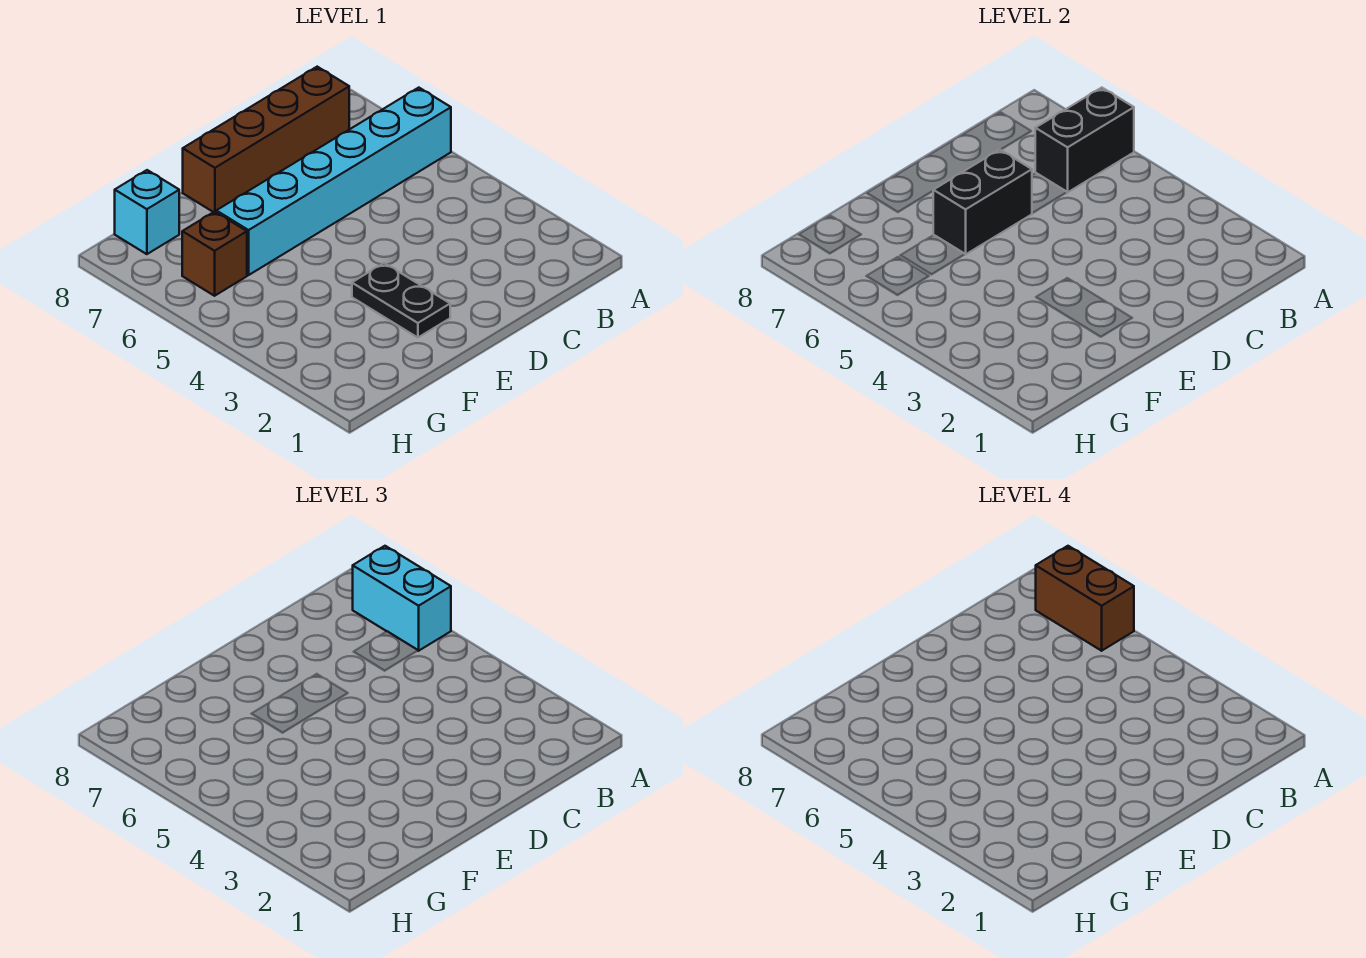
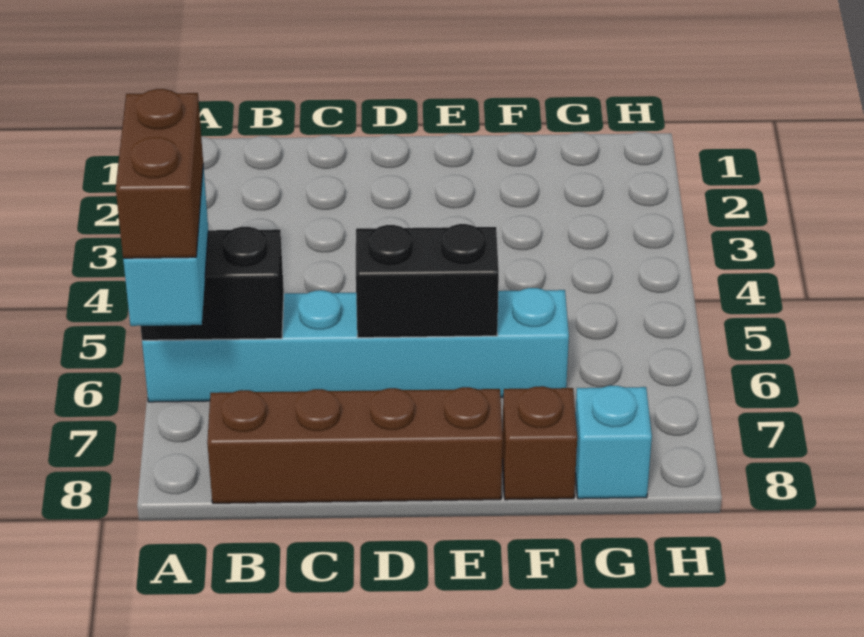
black 1x2 plate [352,263,450,338] -> none
brown 1x1 brick [182,212,247,296] -> brown 1x1 brick moved to [502,386,577,500]

